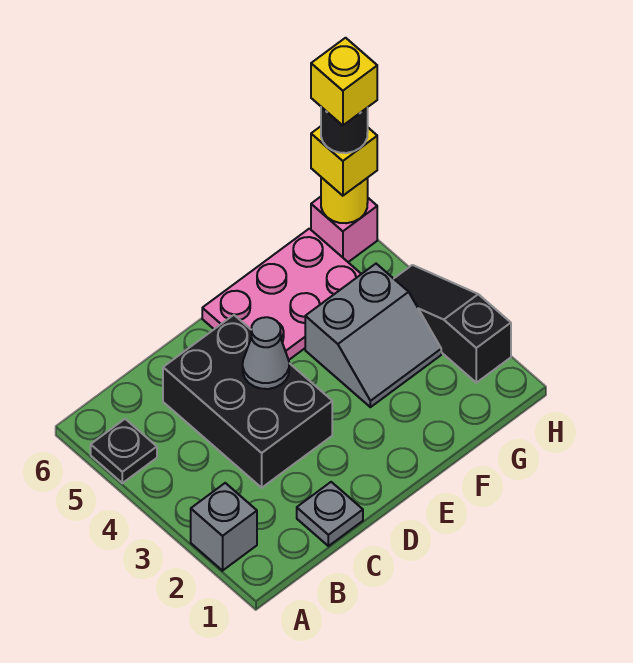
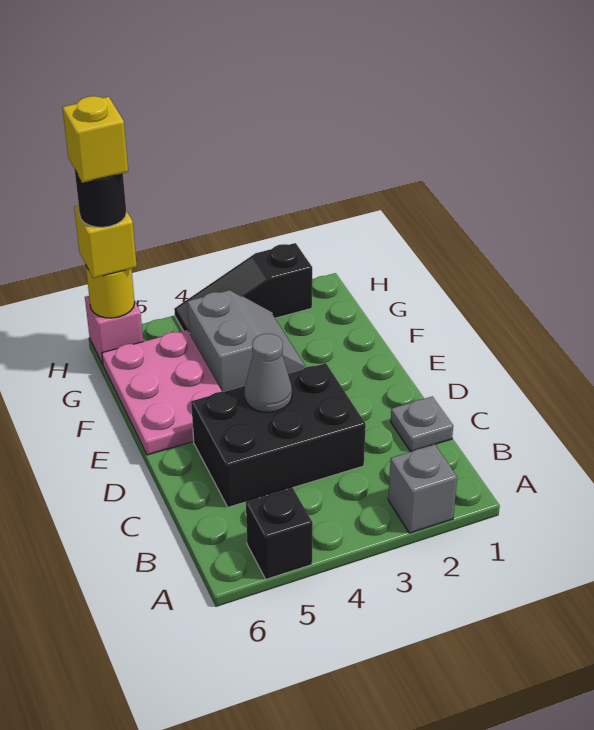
black 1x1 plate [91,419,157,483] -> black 1x1 brick [246,488,313,579]

